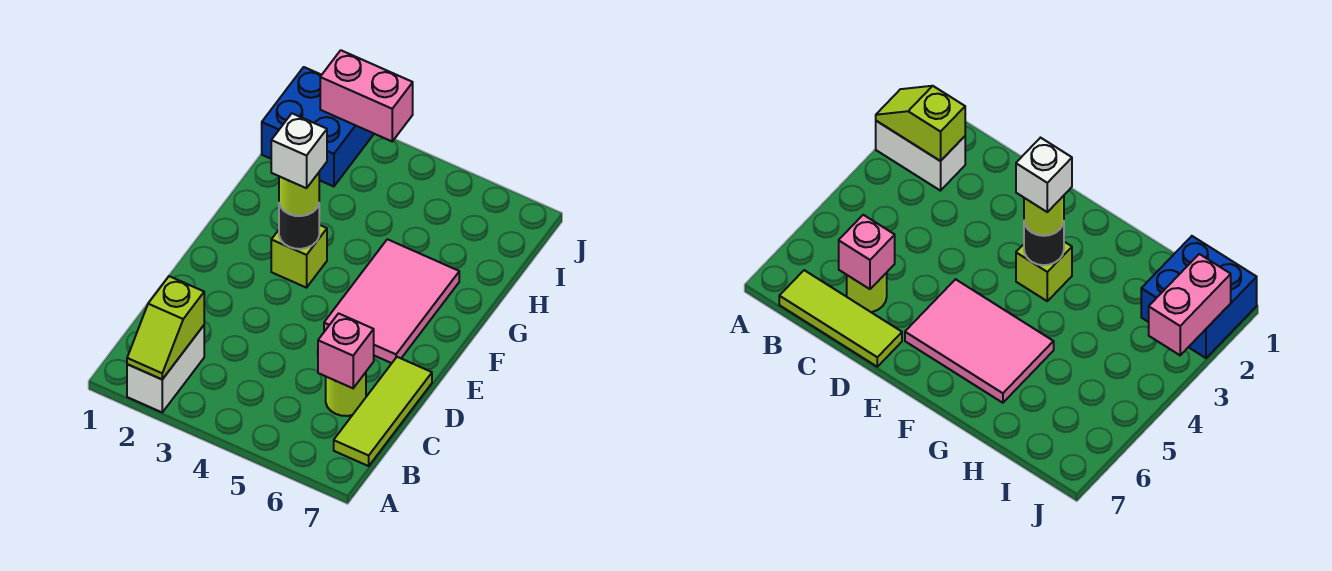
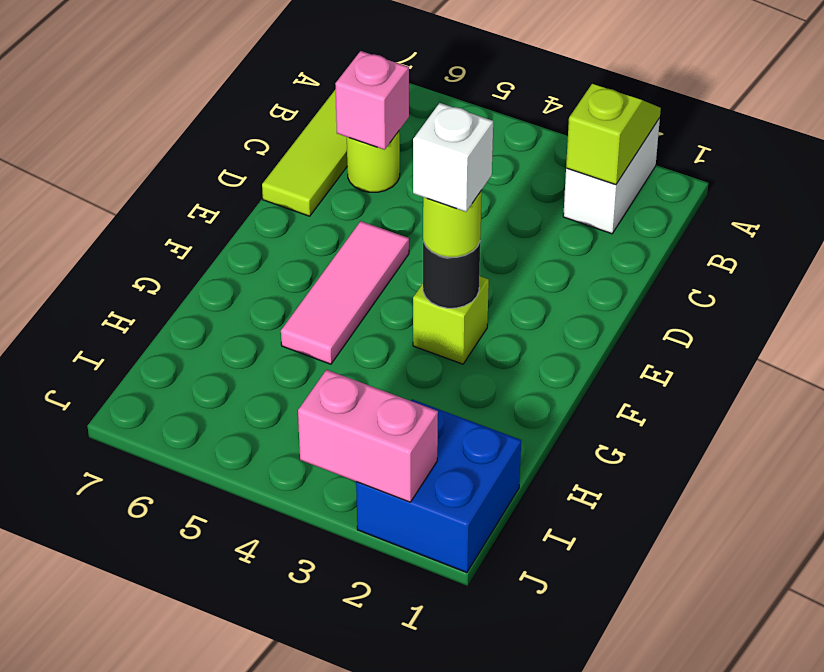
pink 2x3 tile [324,239,459,363] -> pink 1x3 tile [281,221,409,364]

